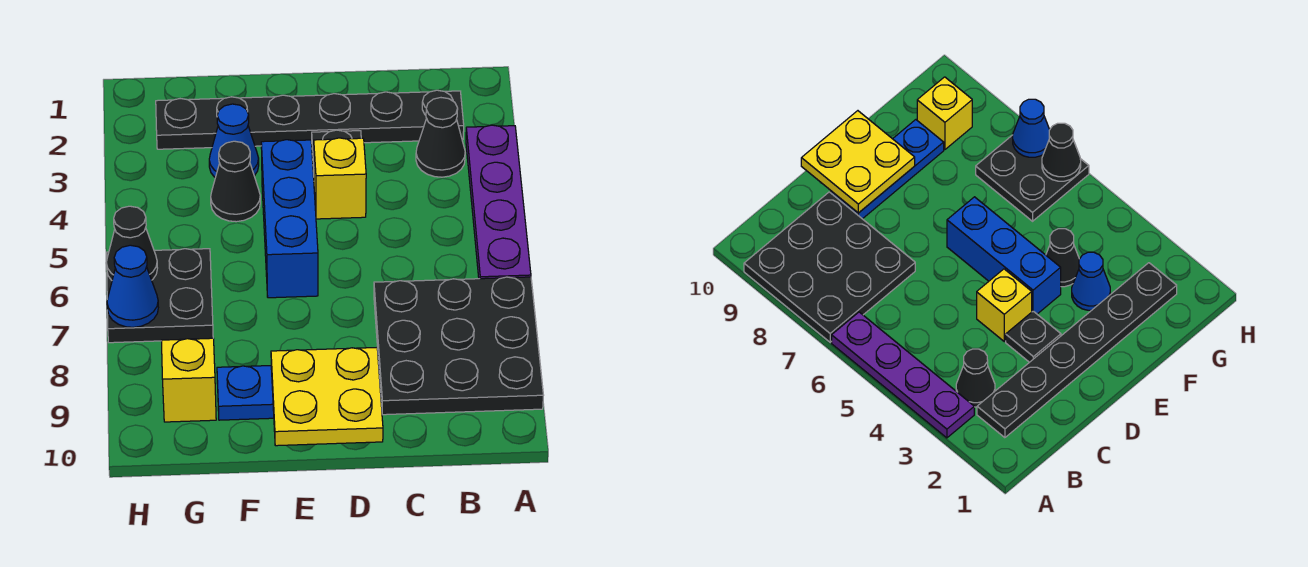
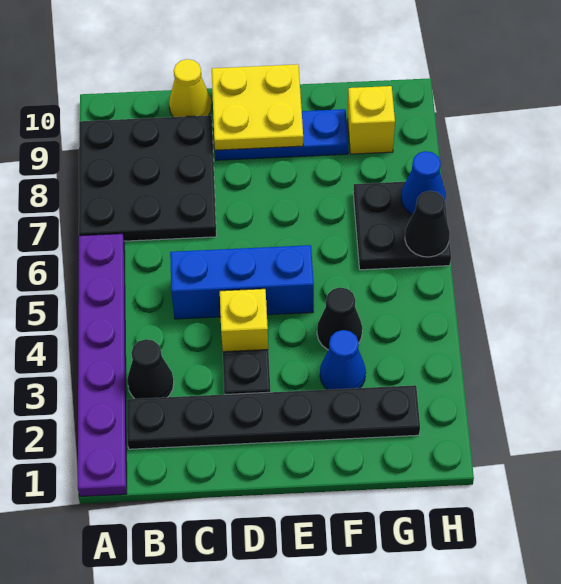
purple 1x4 plate [466,125,531,279] -> purple 1x6 plate [78,234,127,496]
none -> yellow 1x1 cone [169,59,212,117]
blue 1x3 brick [261,140,318,298] -> blue 1x3 brick turned to [170,245,314,319]

